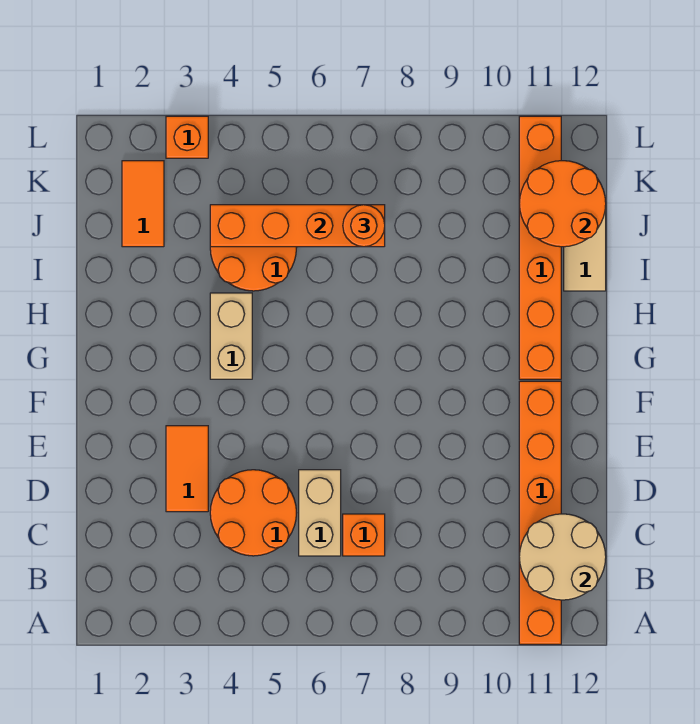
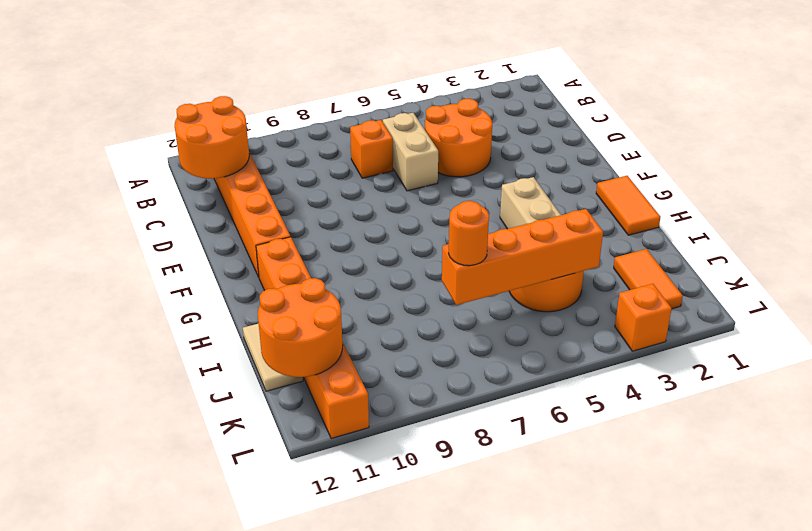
tan 2x2 round brick [519,514,606,600] -> orange 2x2 round brick [175,96,249,179]
orange 1x2 tile [166,426,208,512] -> orange 1x2 tile moved to [596,176,660,235]

